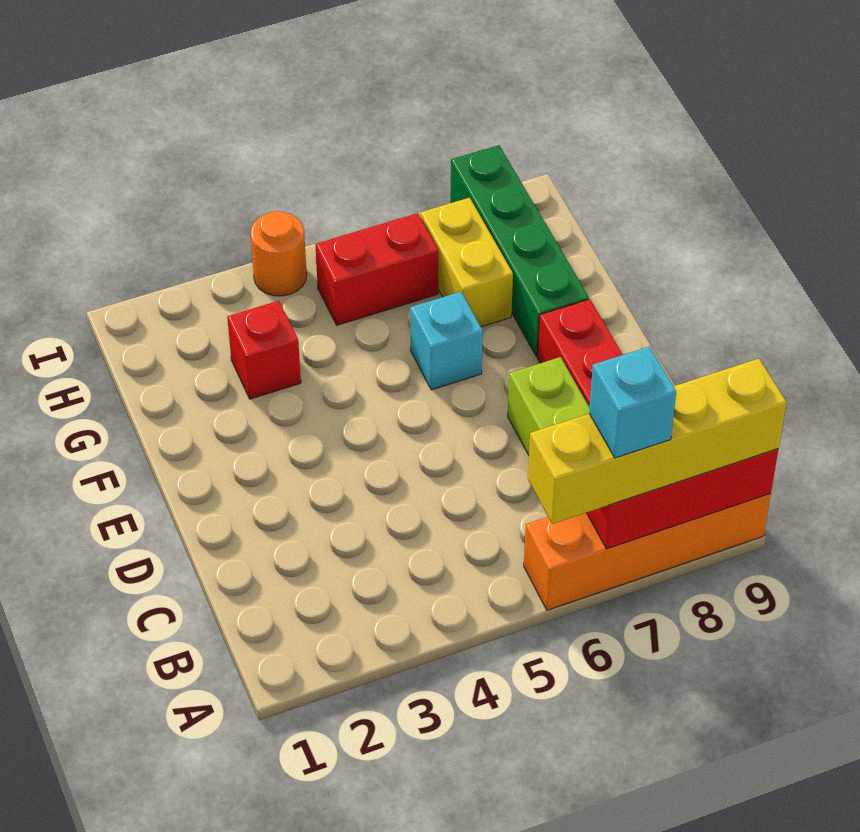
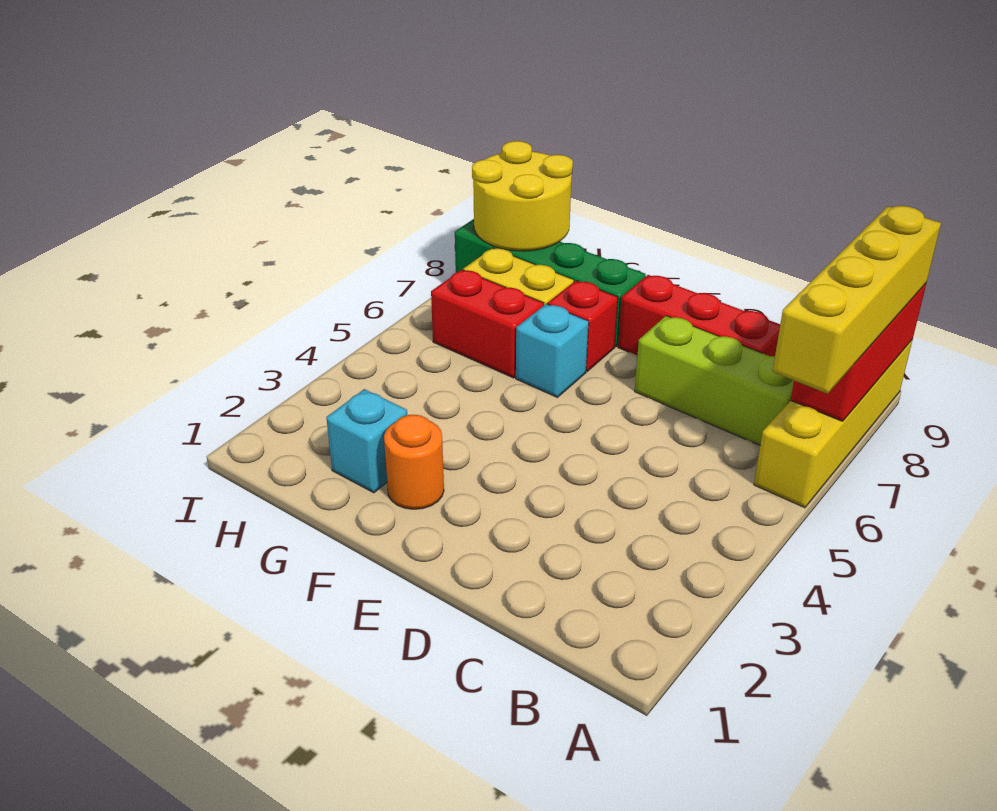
orange 1x4 brick [524,494,771,610] -> yellow 1x4 brick [754,340,912,508]
cyan 1x1 brick [589,347,676,458] -> cyan 1x1 brick moved to [326,389,407,493]
red 1x1 brick [227,301,301,399] -> red 1x1 brick moved to [548,281,618,371]
red 1x2 brick [315,213,438,325] -> red 1x2 brick turned to [431,270,544,378]
none -> yellow 2x2 round brick [472,141,573,251]
orange 1x1 round brick [250,211,307,296] -> orange 1x1 round brick moved to [384,415,444,509]

